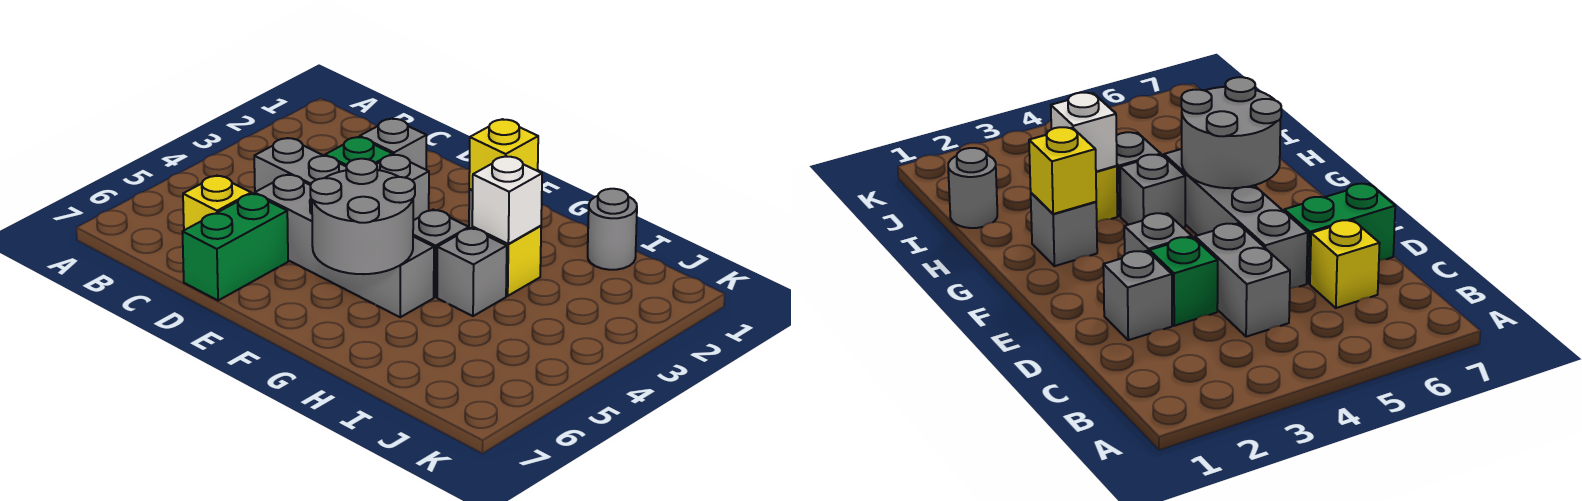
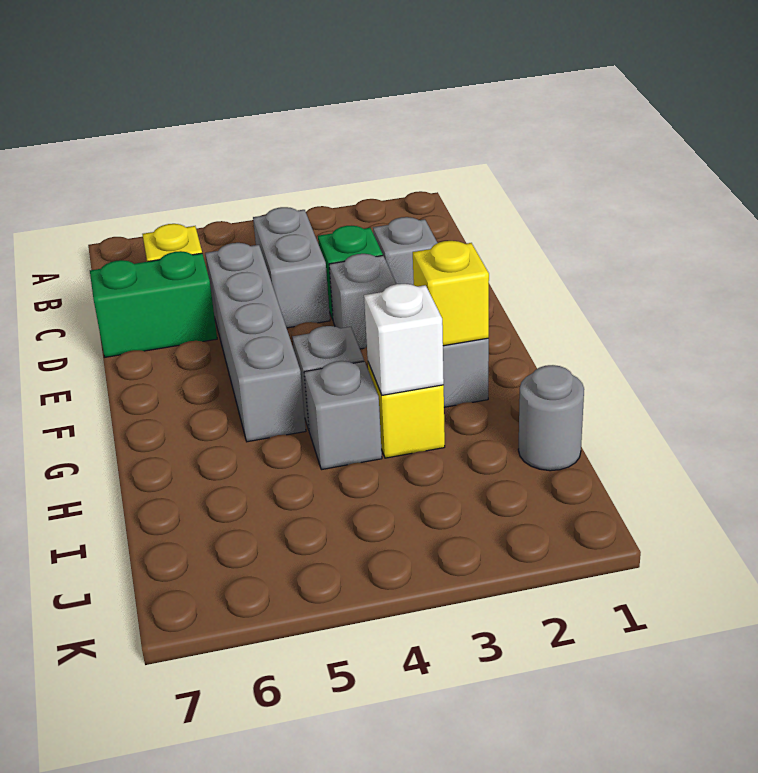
grey 2x2 round brick [310,159,415,274] -> none

